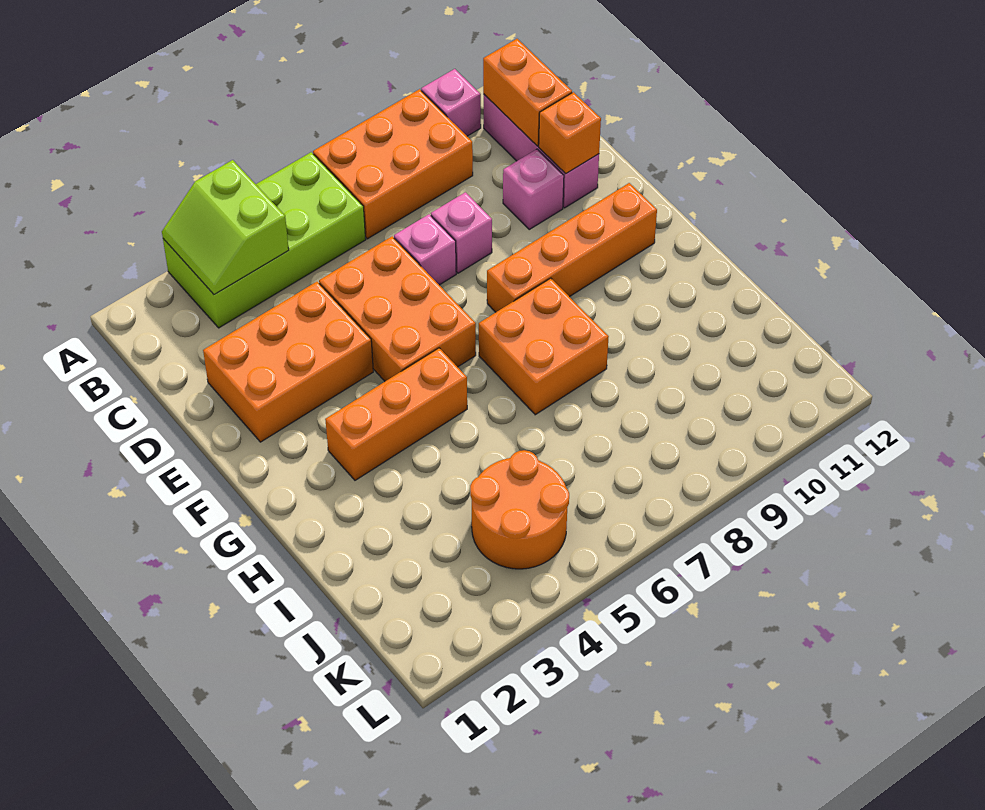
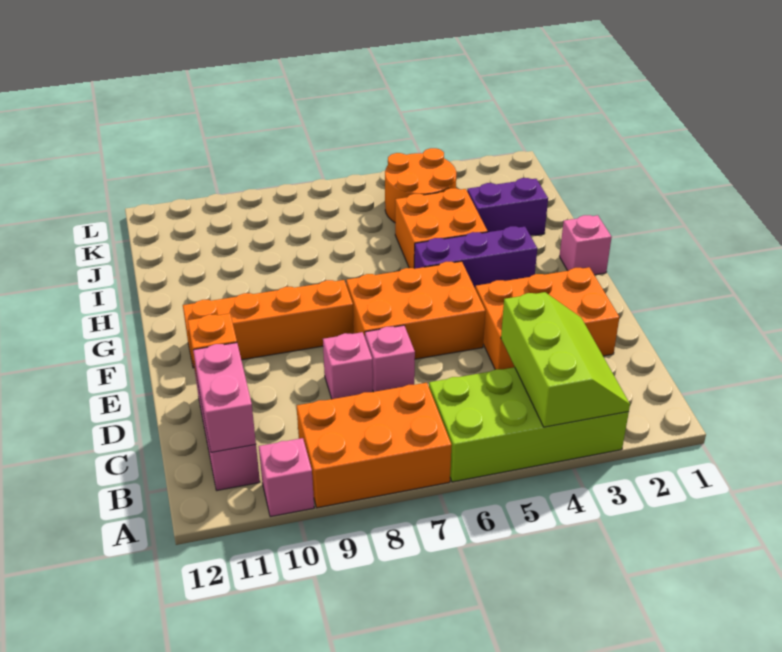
lime 2x2 slope [162,160,289,295] -> lime 2x3 slope [501,292,630,427]
orange 1x2 brick [483,39,572,146] -> pink 1x2 brick [193,343,256,452]
orange 2x3 brick [319,236,476,381] -> orange 2x3 brick turned to [346,261,485,359]
pink 1x1 brick [503,149,564,229] -> pink 1x1 brick moved to [559,215,612,275]
orange 1x3 brick [325,348,467,480] -> purple 1x3 brick [414,226,537,288]
orange 2x2 brick [479,278,609,415] -> orange 2x2 brick moved to [395,188,488,268]
none -> purple 1x2 brick [467,178,548,236]

